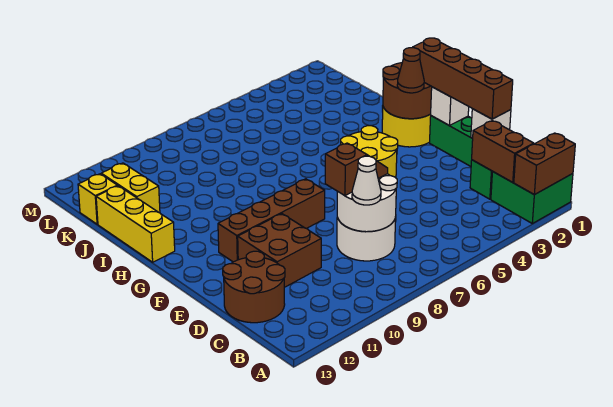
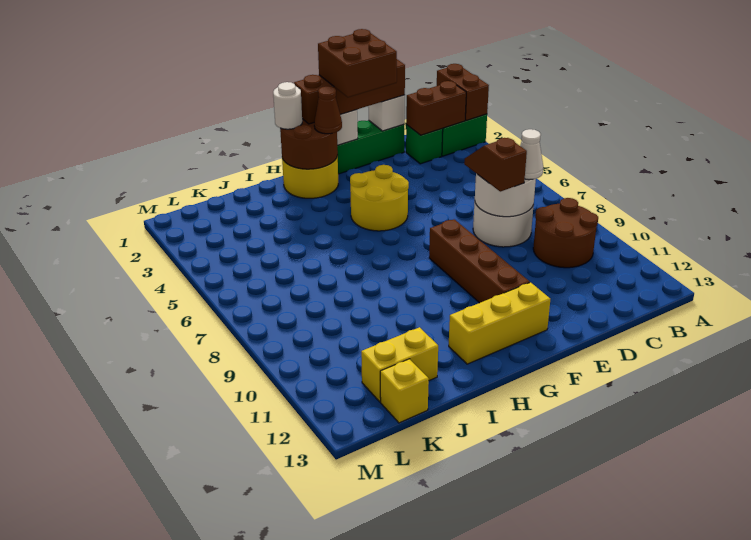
brown 2x2 round brick [223,251,285,323] -> brown 2x2 round brick moved to [533,198,598,268]
brown 2x2 brick [238,214,321,287] -> brown 2x2 brick moved to [318,29,397,97]
none -> white 1x1 round brick [273,82,302,129]
yellow 1x3 brick [96,186,175,262] -> yellow 1x3 brick moved to [449,282,550,364]

